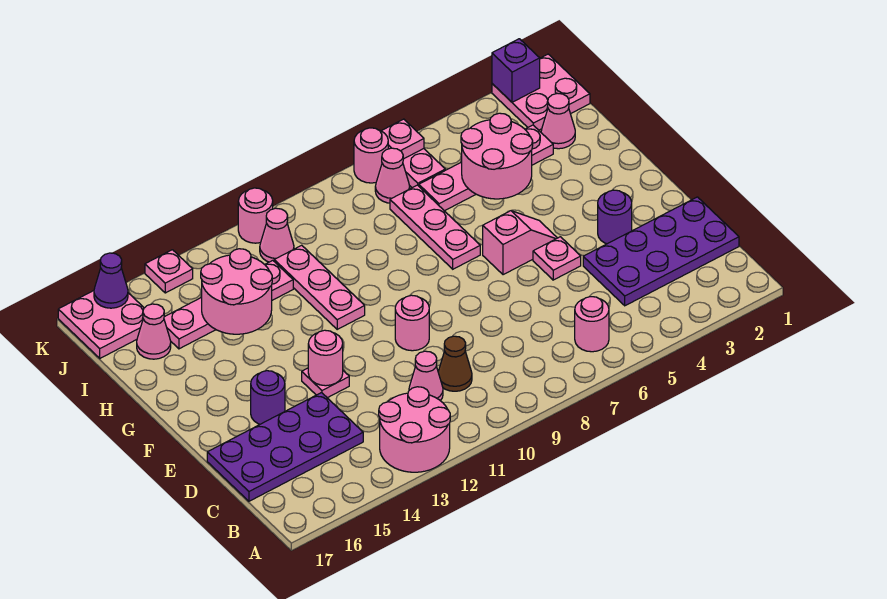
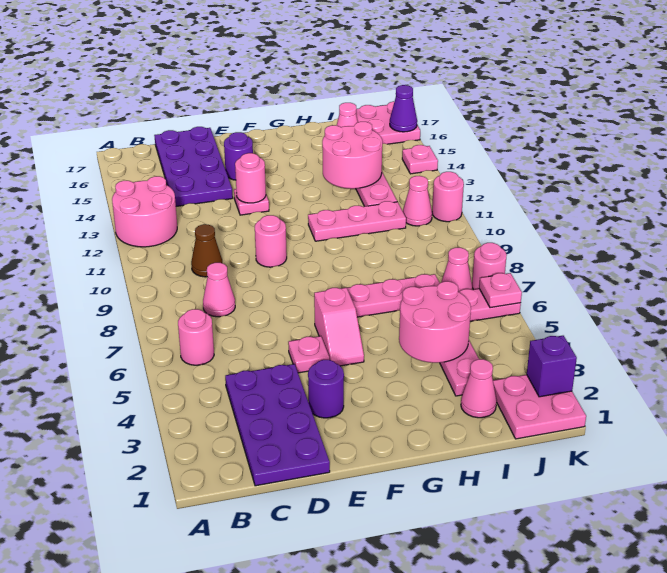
pink 1x1 cone [409,351,443,401] -> pink 1x1 cone moved to [203,263,235,317]

